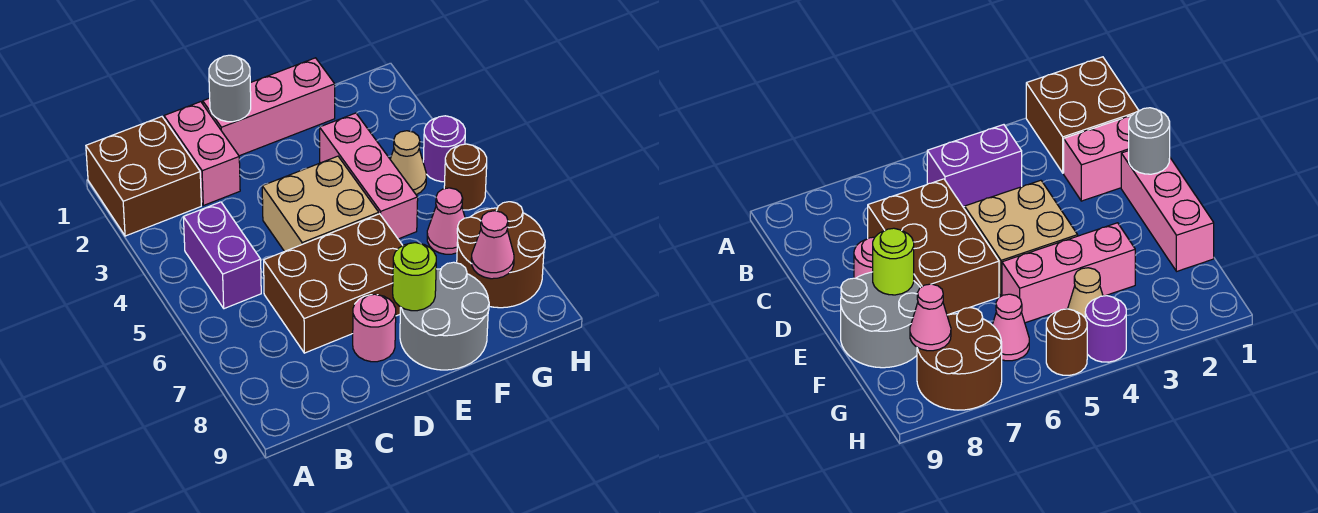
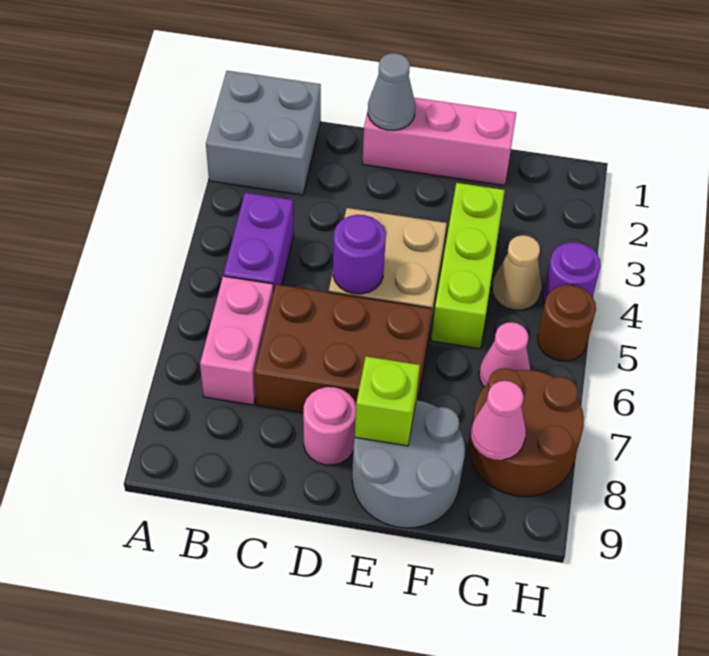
brown 2x2 brick [86,117,201,236] -> grey 2x2 brick [206,71,321,195]
pink 1x2 brick [164,102,240,205] -> pink 1x2 brick moved to [200,276,273,405]
grey 1x1 round brick [209,55,251,122] -> grey 1x1 cone [368,53,415,130]
none -> purple 1x1 round brick [333,215,386,294]
lime 1x1 round brick [393,243,436,311] -> lime 1x1 brick [355,357,420,446]
pink 1x3 brick [320,113,418,239] -> lime 1x3 brick [431,183,505,349]

